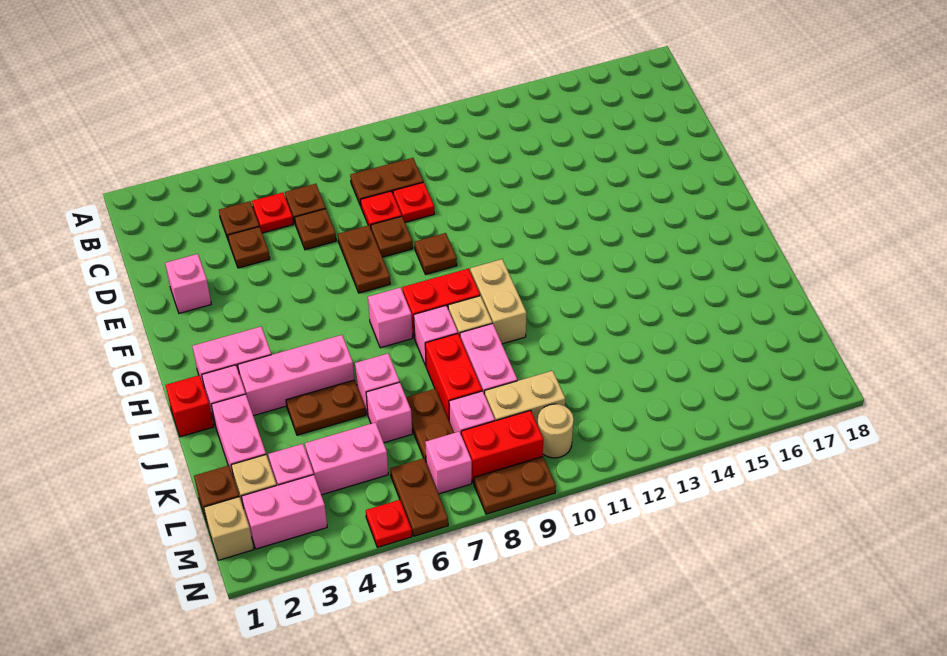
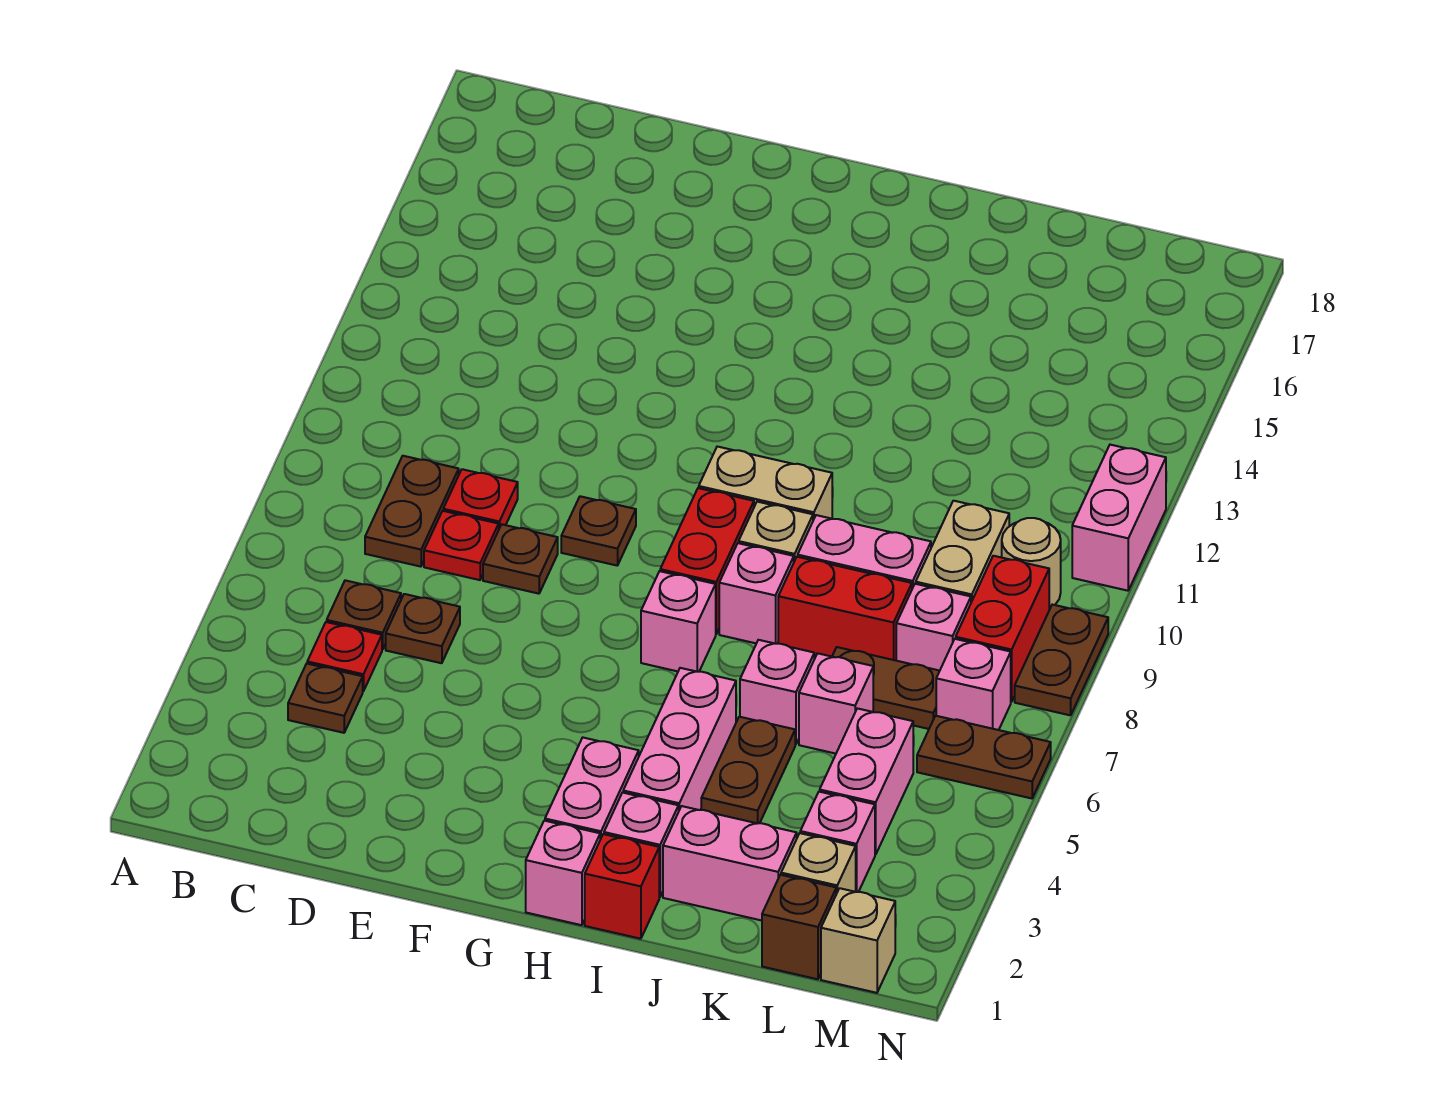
brown 1x1 plate [228,227,270,268] -> none
pink 1x1 brick [165,254,211,313] -> pink 1x1 brick moved to [526,821,600,925]
brown 1x2 plate [338,225,390,293] -> none
pink 1x2 brick [241,475,327,549] -> pink 1x2 brick moved to [1072,445,1166,591]
red 1x1 plate [366,500,412,547] -> none

